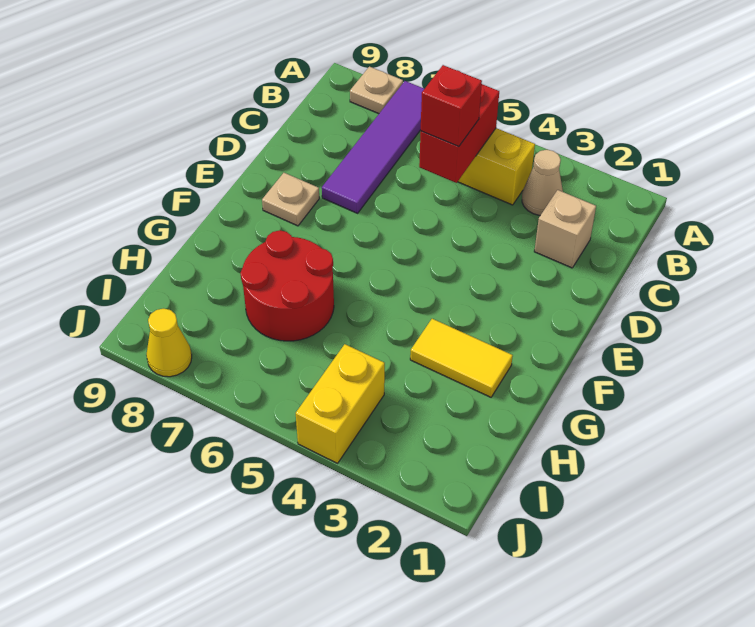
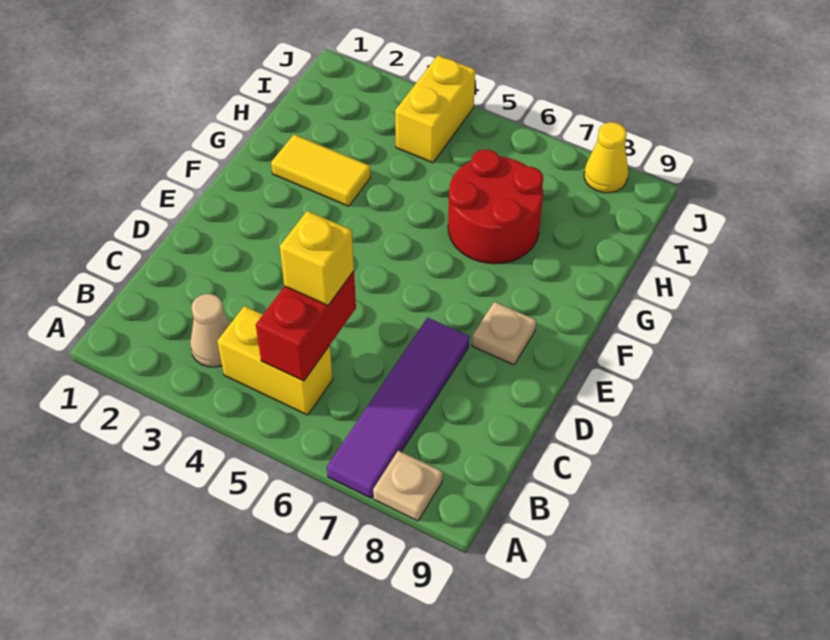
tan 1x1 brick [534,190,596,268] -> none
red 1x1 brick [421,65,482,146] -> yellow 1x1 brick [280,211,354,305]

